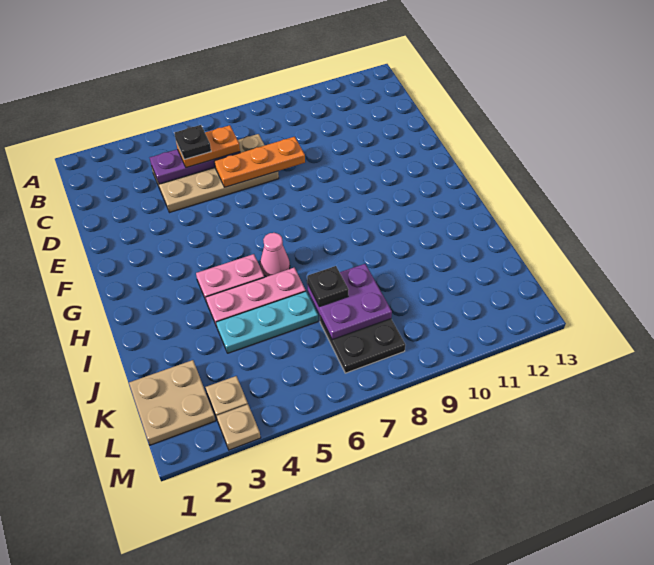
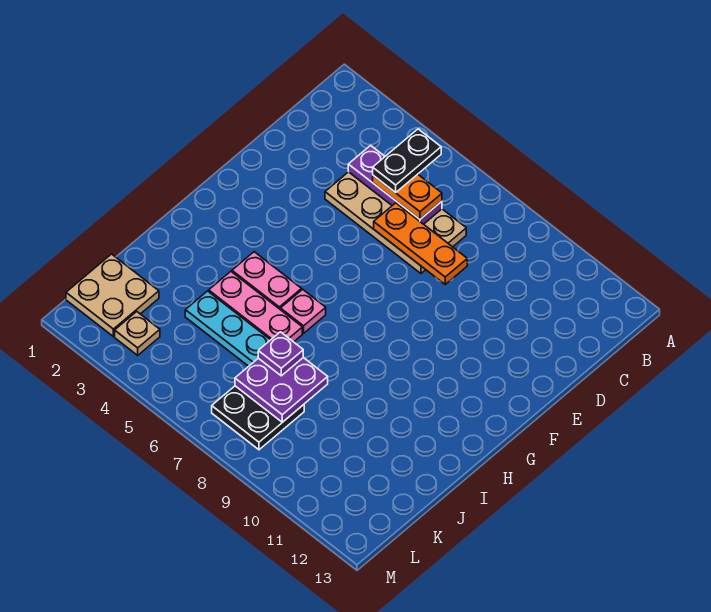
black 1x1 plate [174,125,211,159] -> black 1x2 plate [373,129,441,193]
pink 1x1 cone [260,233,290,277] -> pink 1x1 plate [281,289,326,333]
black 1x1 plate [307,266,349,307] -> purple 1x1 plate [258,332,303,376]
tan 1x1 plate [217,404,261,450] -> none

